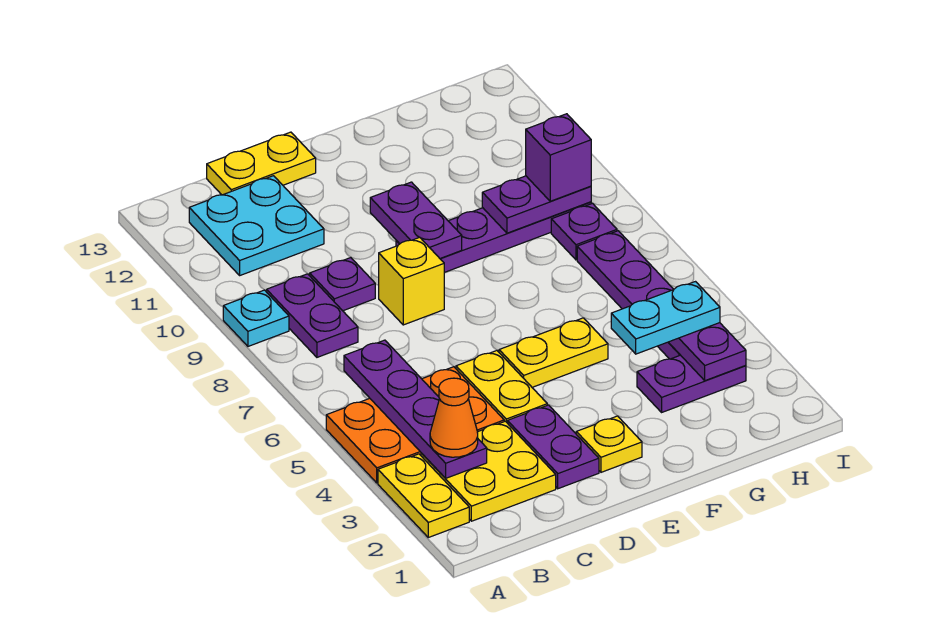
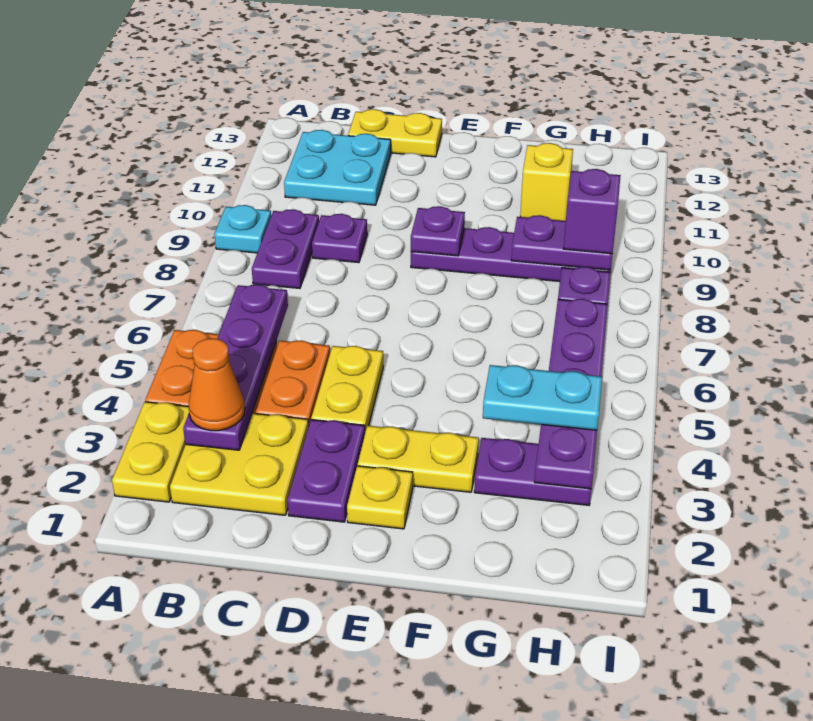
yellow 1x1 brick [379,237,444,325] -> yellow 1x1 brick moved to [520,143,573,221]
yellow 1x2 plate [499,318,608,387] -> yellow 1x2 plate moved to [358,426,479,492]
purple 1x2 plate [370,182,462,258] -> purple 1x1 plate [411,206,465,256]

